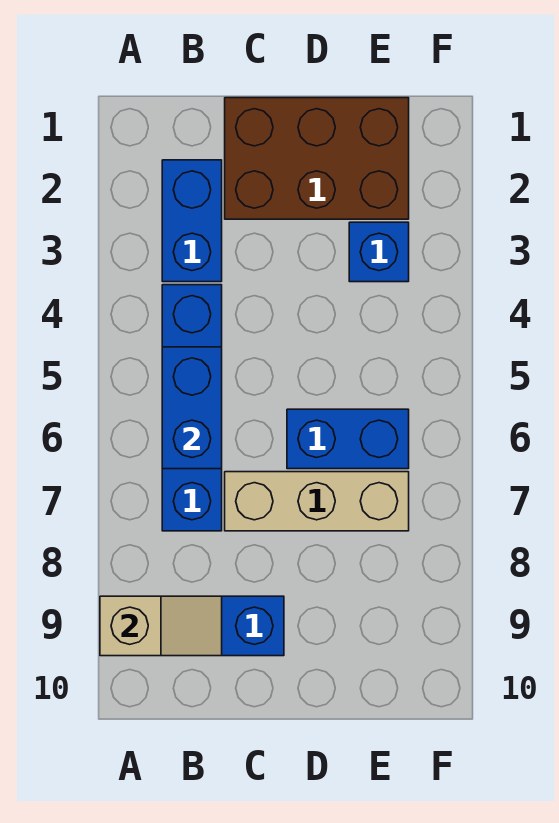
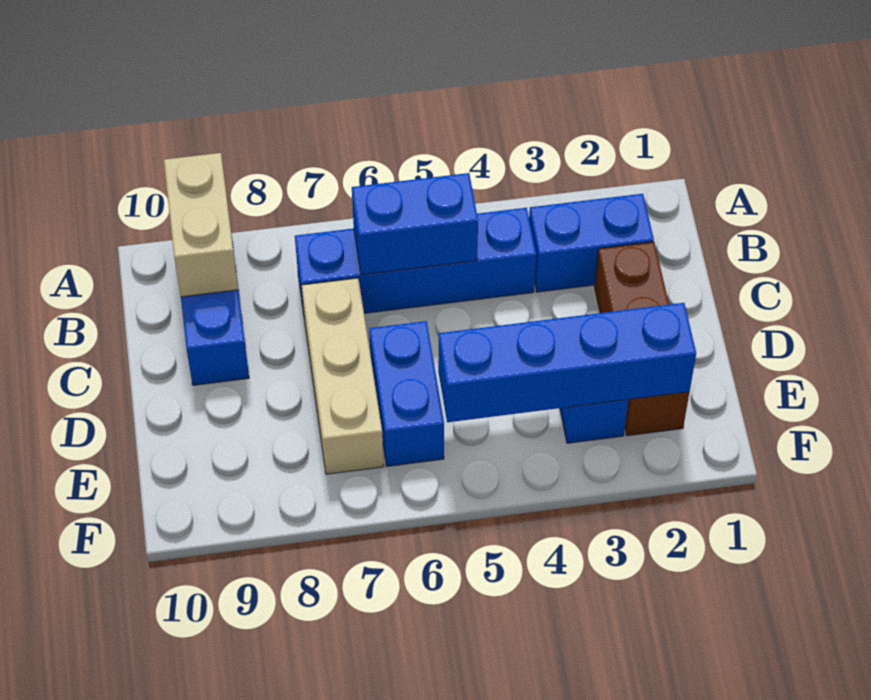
tan 1x2 slope [100,596,222,656] -> tan 1x2 brick [164,153,238,297]
brown 2x3 brick [225,98,409,219] -> brown 1x3 brick [595,242,689,436]
none -> blue 1x4 brick [438,303,696,422]

